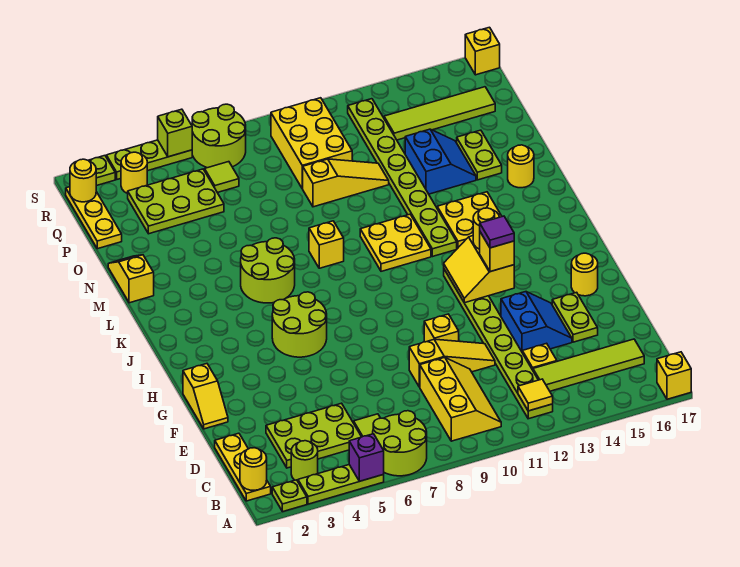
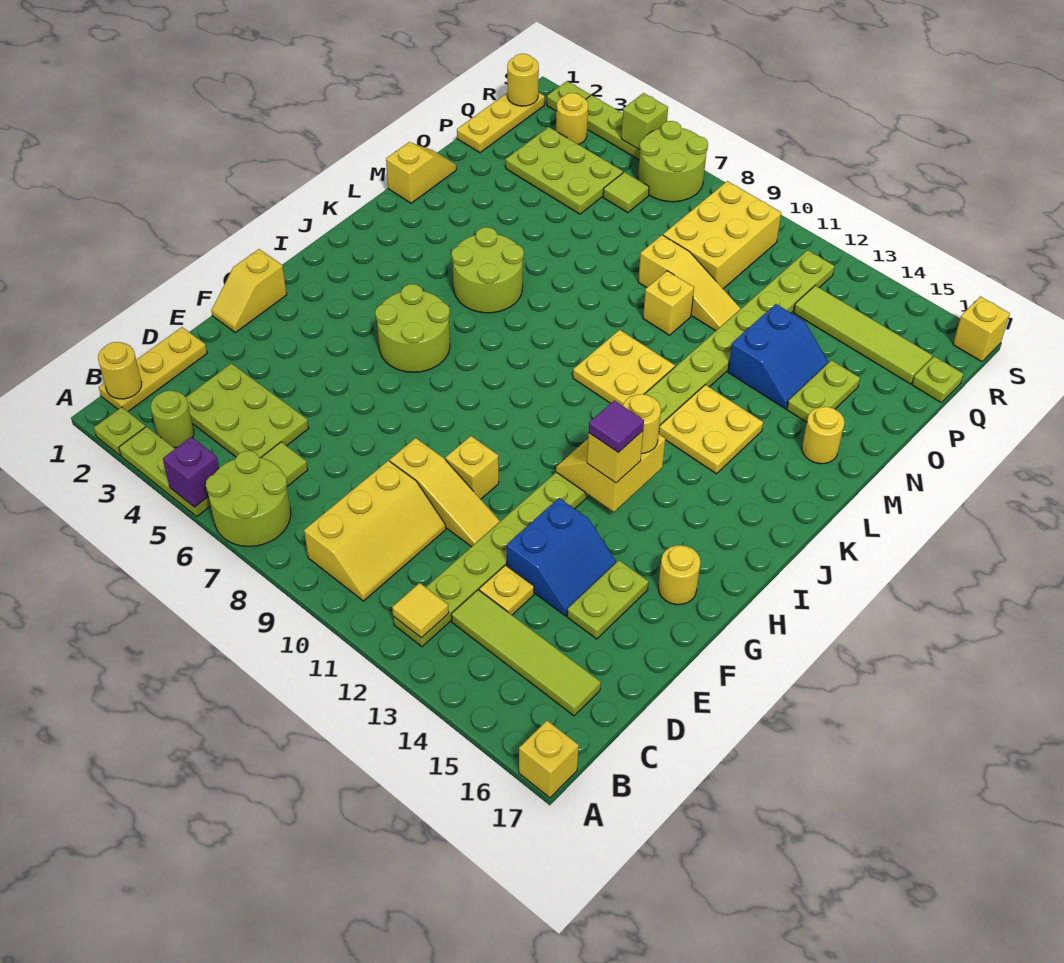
yellow 1x1 brick [309,221,344,268] -> yellow 1x1 brick moved to [643,271,694,335]
none -> lime 1x1 plate [912,356,964,403]

